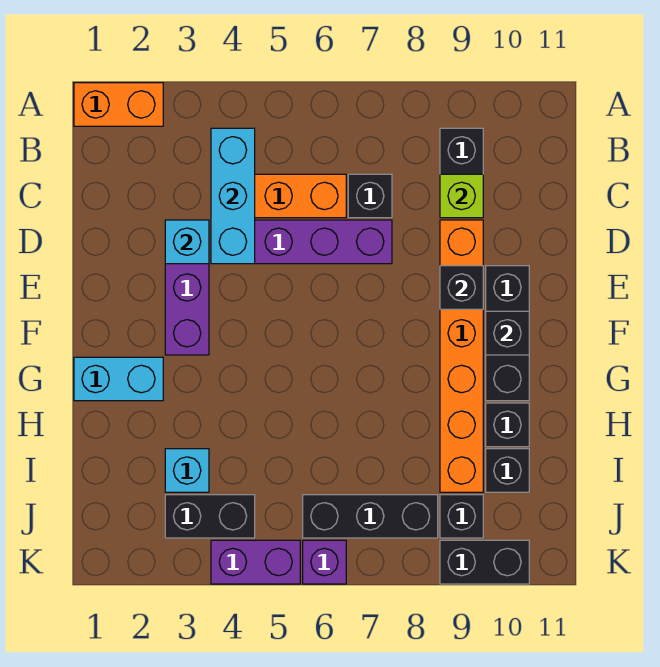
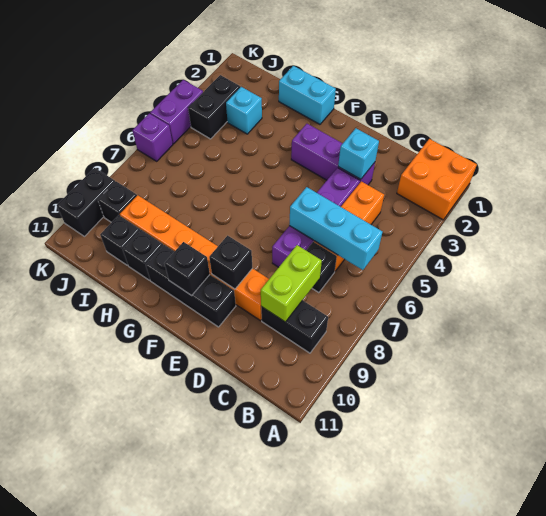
orange 1x2 brick [74,83,163,126] -> orange 2x2 brick [397,139,477,220]
cyan 1x3 brick [211,128,255,264] -> cyan 1x3 brick moved to [289,187,382,270]
lime 1x1 brick [440,174,483,218] -> lime 1x2 brick [261,245,322,322]
cyan 1x2 brick [74,357,163,401] -> cyan 1x2 brick turned to [279,66,336,124]
black 1x3 brick [303,495,438,538] -> none

